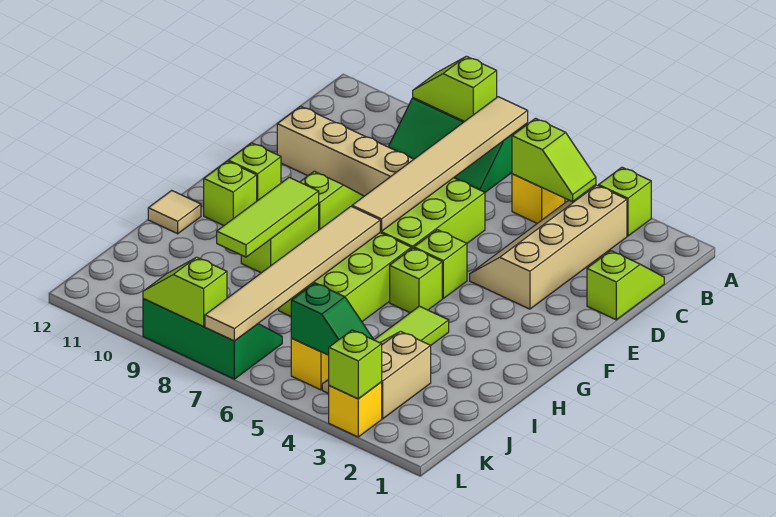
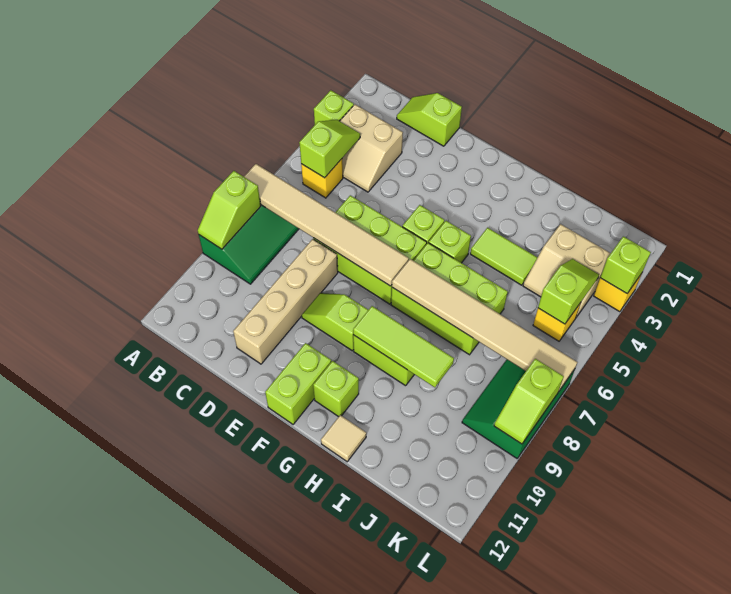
tan 2x4 slope [470,185,627,309] -> tan 2x2 slope [340,104,403,192]
lime 1x1 brick [228,143,281,201] -> lime 1x2 brick [265,343,331,424]
green 1x2 slope [291,283,374,355] -> lime 1x2 slope [538,259,599,324]

